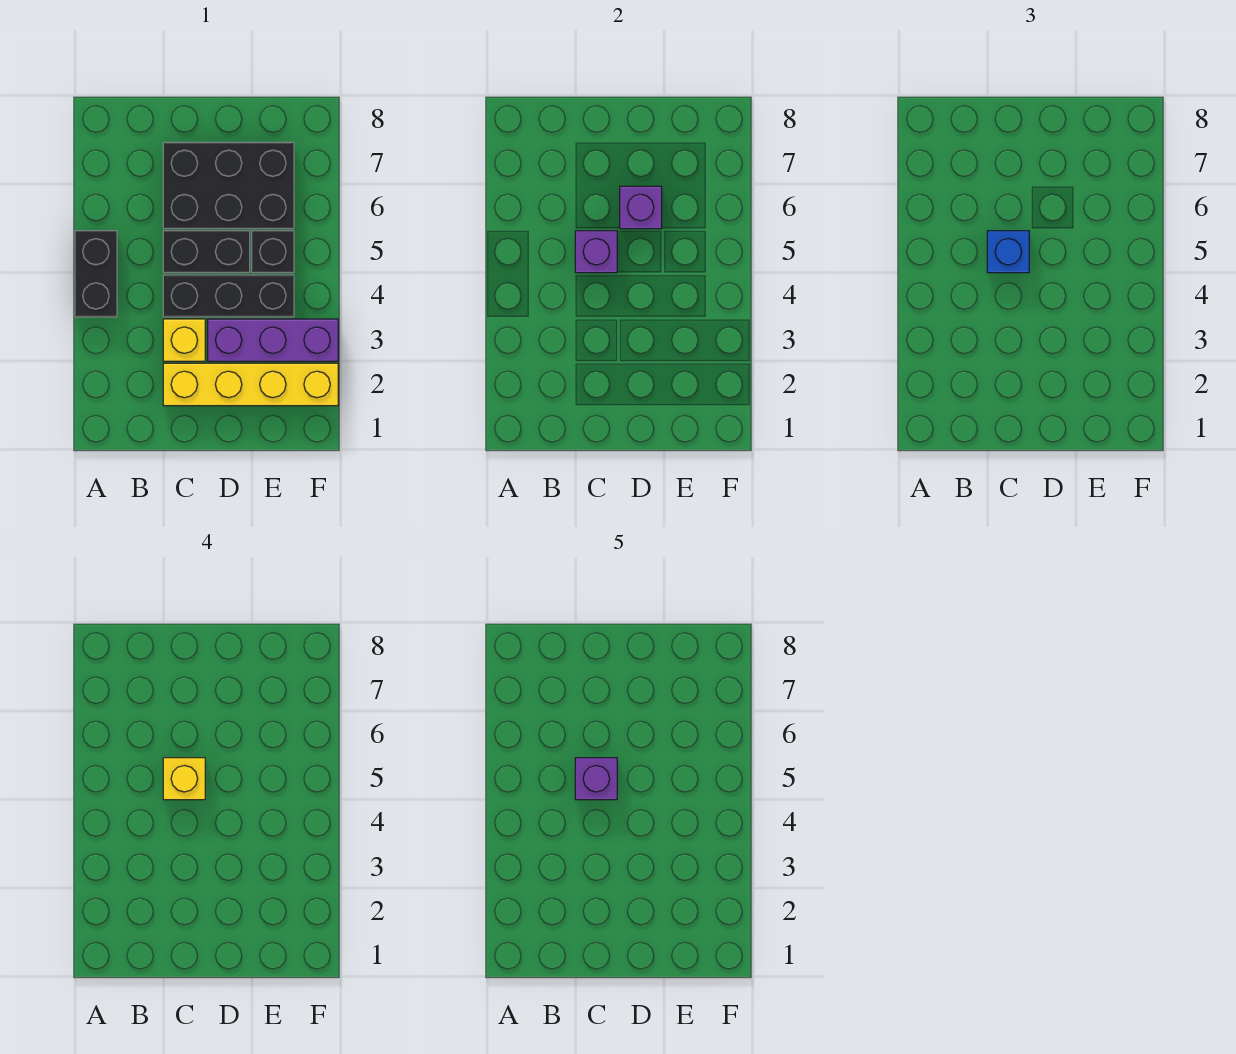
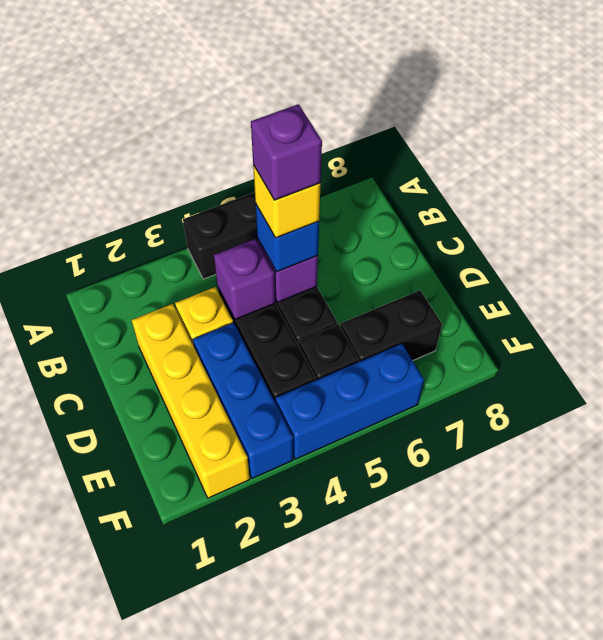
black 2x3 brick [163,142,294,229] -> black 1x2 brick [340,290,442,362]
purple 1x3 brick [208,319,338,361] -> blue 1x3 brick [193,323,293,478]
purple 1x1 brick [620,186,662,229] -> purple 1x1 brick moved to [214,239,276,319]
none -> blue 1x3 brick [275,344,424,459]

